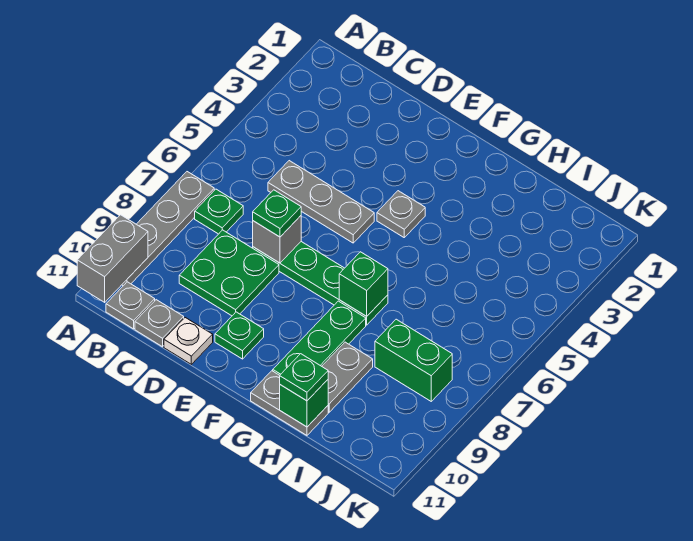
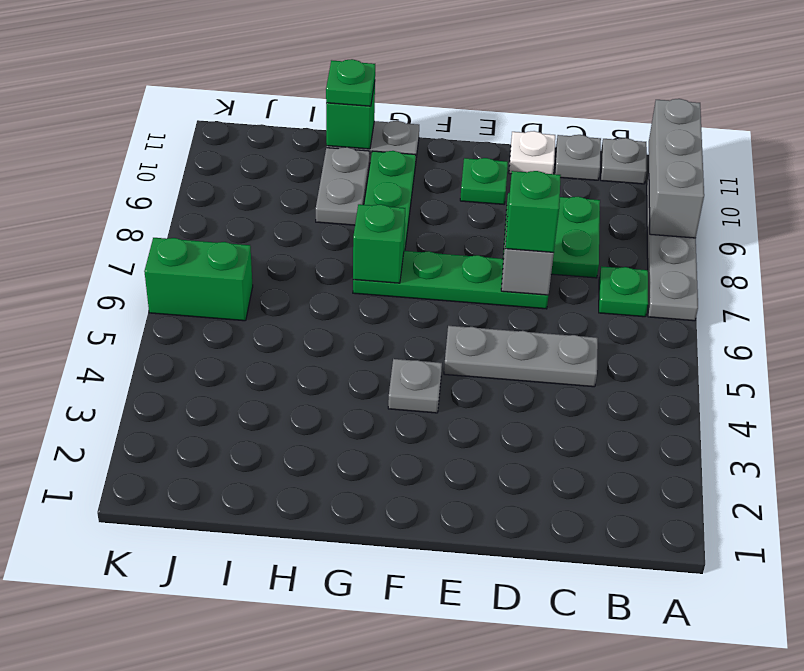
grey 1x2 brick [77,215,148,302] -> grey 1x3 brick [649,99,704,238]
green 1x1 plate [253,190,301,237] -> green 1x1 brick [505,171,561,252]
green 1x2 brick [375,319,452,401] -> green 1x2 brick moved to [144,238,253,321]

